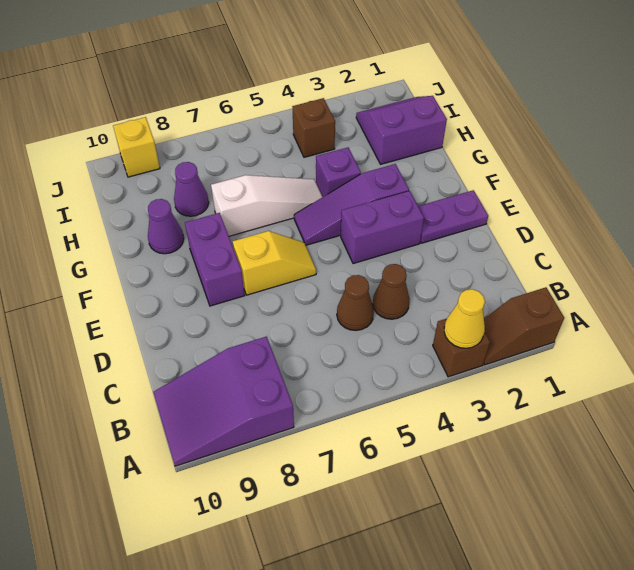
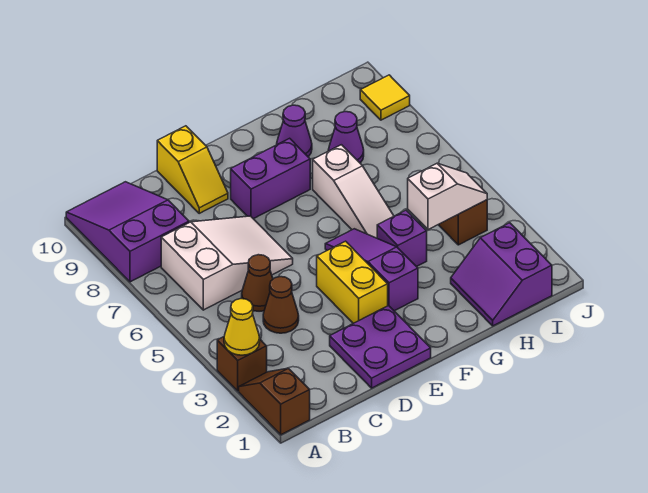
none -> white 2x3 slope [161,216,293,310]
purple 1x2 plate [418,190,488,243] -> purple 2x2 plate [330,306,431,388]
purple 1x2 brick [341,191,424,264] -> yellow 1x2 brick [317,241,388,323]
yellow 1x2 slope [233,231,316,295] -> yellow 1x2 slope moved to [157,126,228,213]
purple 2x2 slope [356,96,447,164] -> purple 2x2 slope turned to [451,223,552,326]
none -> white 1x2 slope [408,163,487,230]
yellow 1x1 brick [113,117,160,177] -> yellow 1x1 tile [360,75,410,120]

